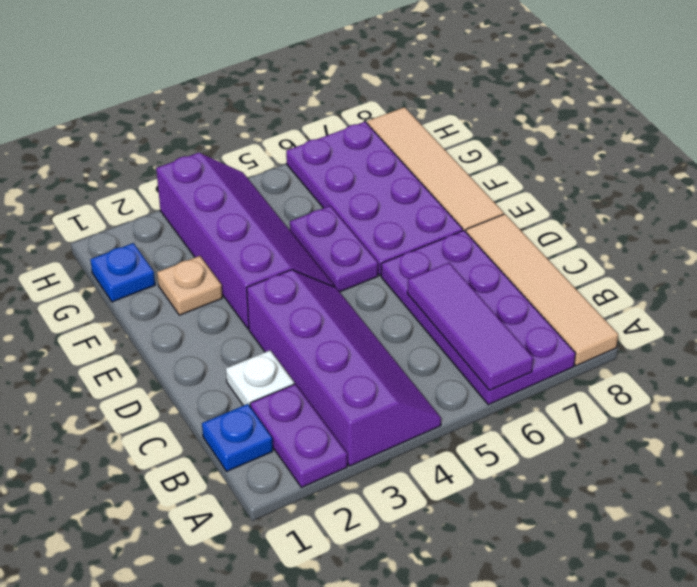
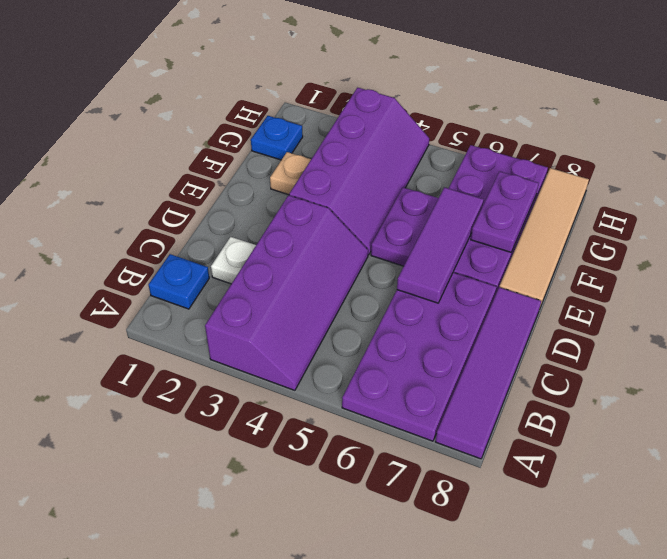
purple 1x2 plate [250,384,347,487] -> purple 1x2 plate moved to [471,171,539,252]
purple 1x3 tile [407,263,533,390] -> purple 1x3 tile moved to [397,187,484,303]
tan 1x4 tile [466,214,618,366] -> purple 1x4 tile [435,287,541,459]

